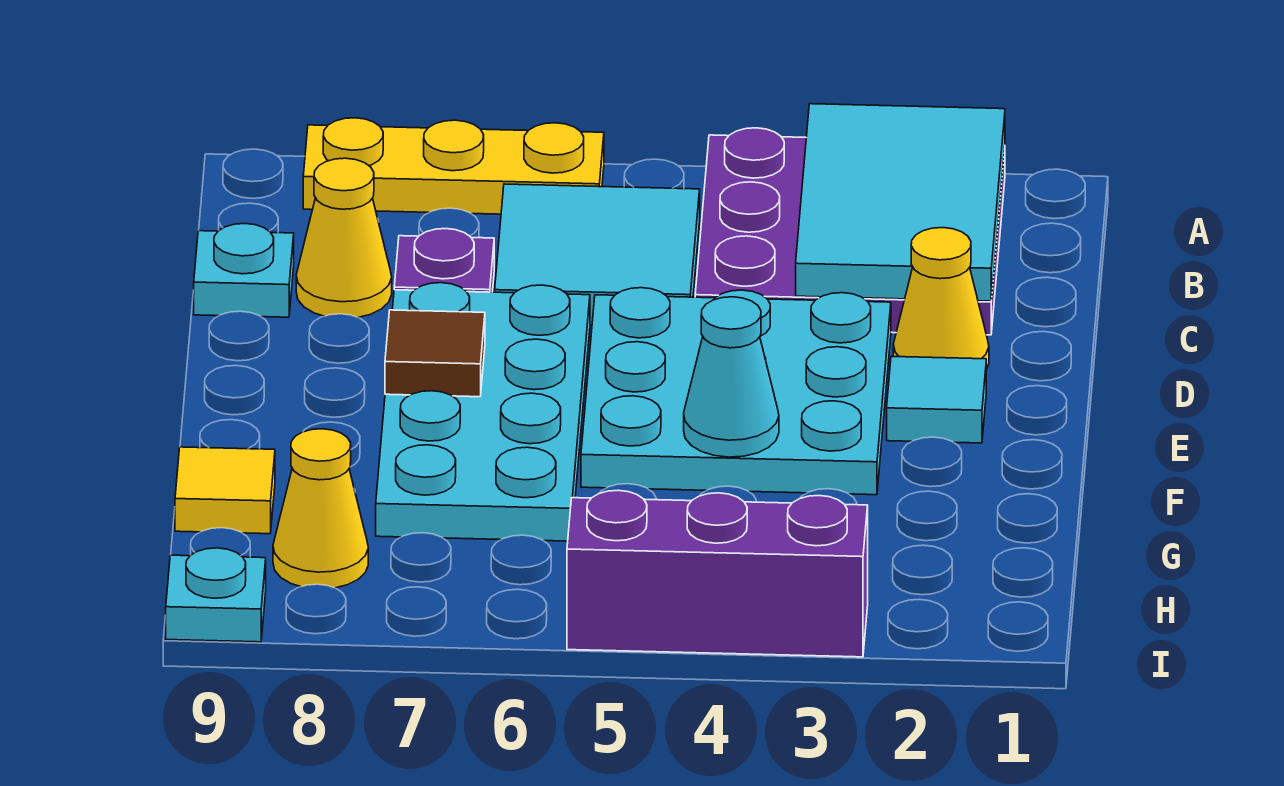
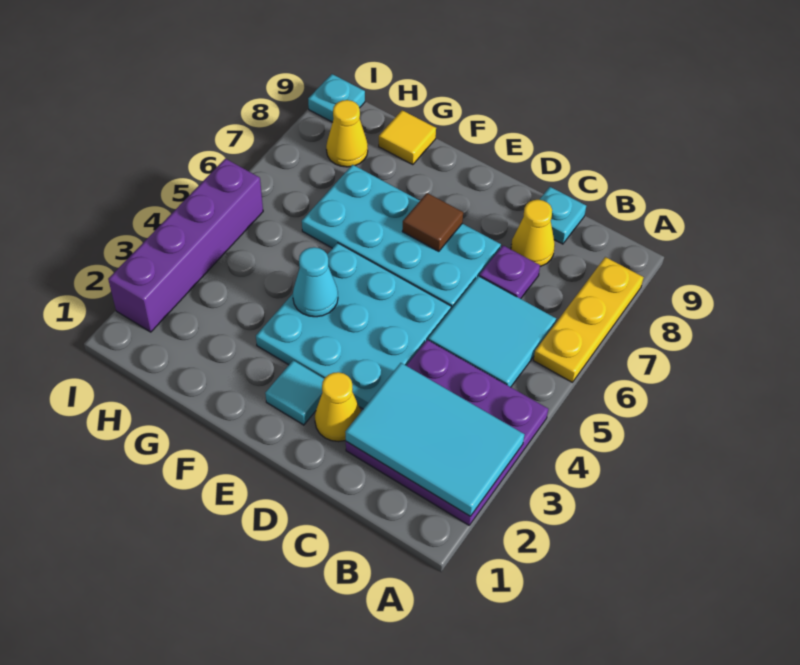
purple 1x3 brick [567,490,868,657] -> purple 1x4 brick [108,159,263,332]

